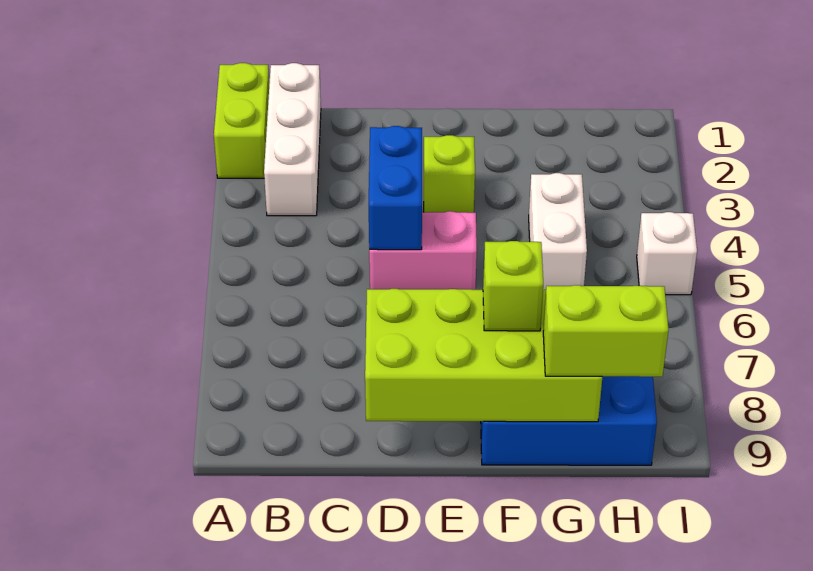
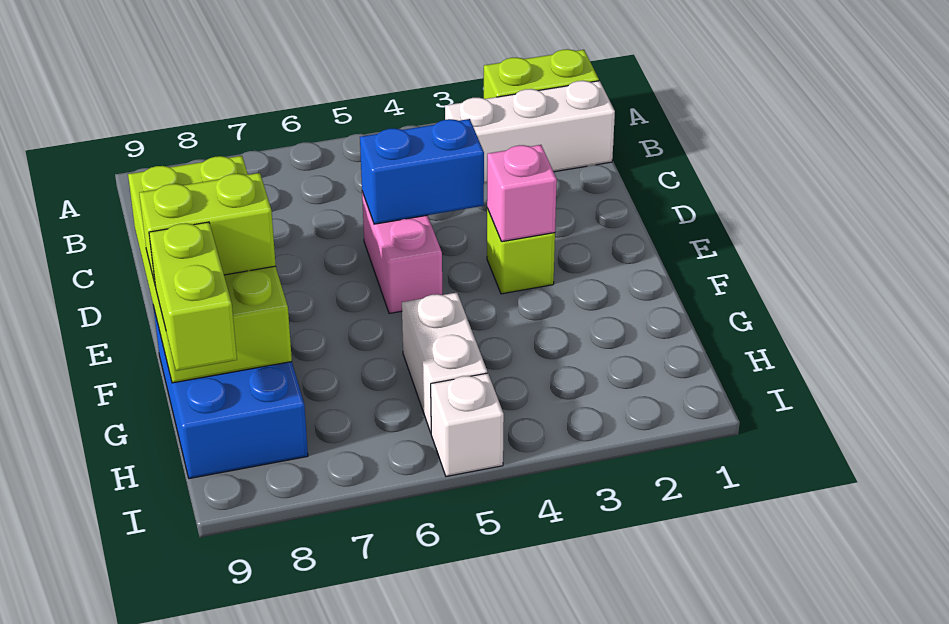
none -> pink 1x1 brick [487,145,557,242]
lime 1x1 brick [483,241,543,331] -> lime 1x2 brick [139,173,276,283]
white 1x2 brick [529,173,587,290] -> white 1x2 brick turned to [402,293,487,432]

